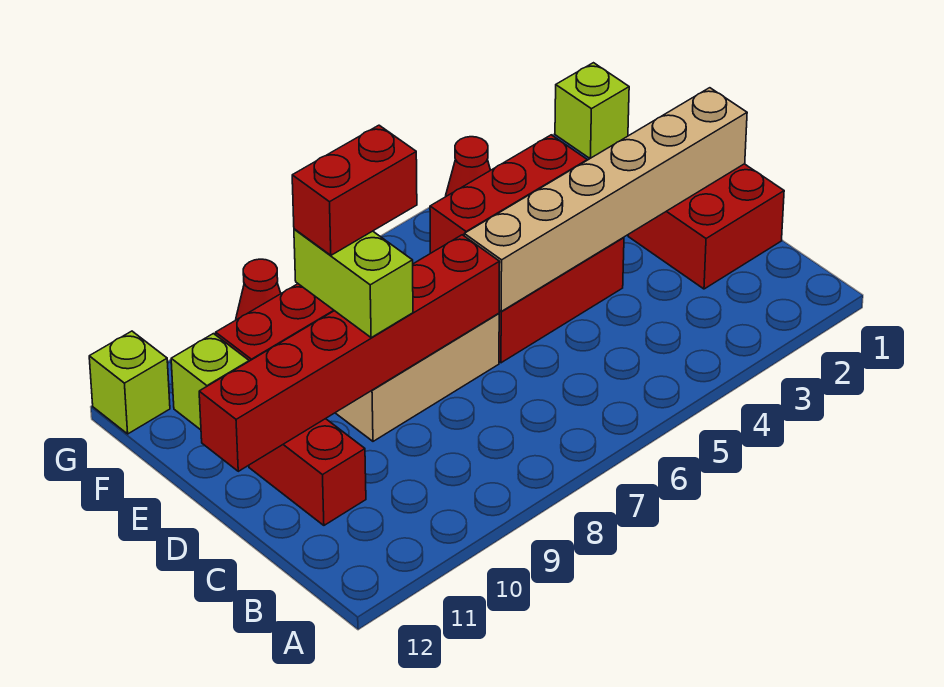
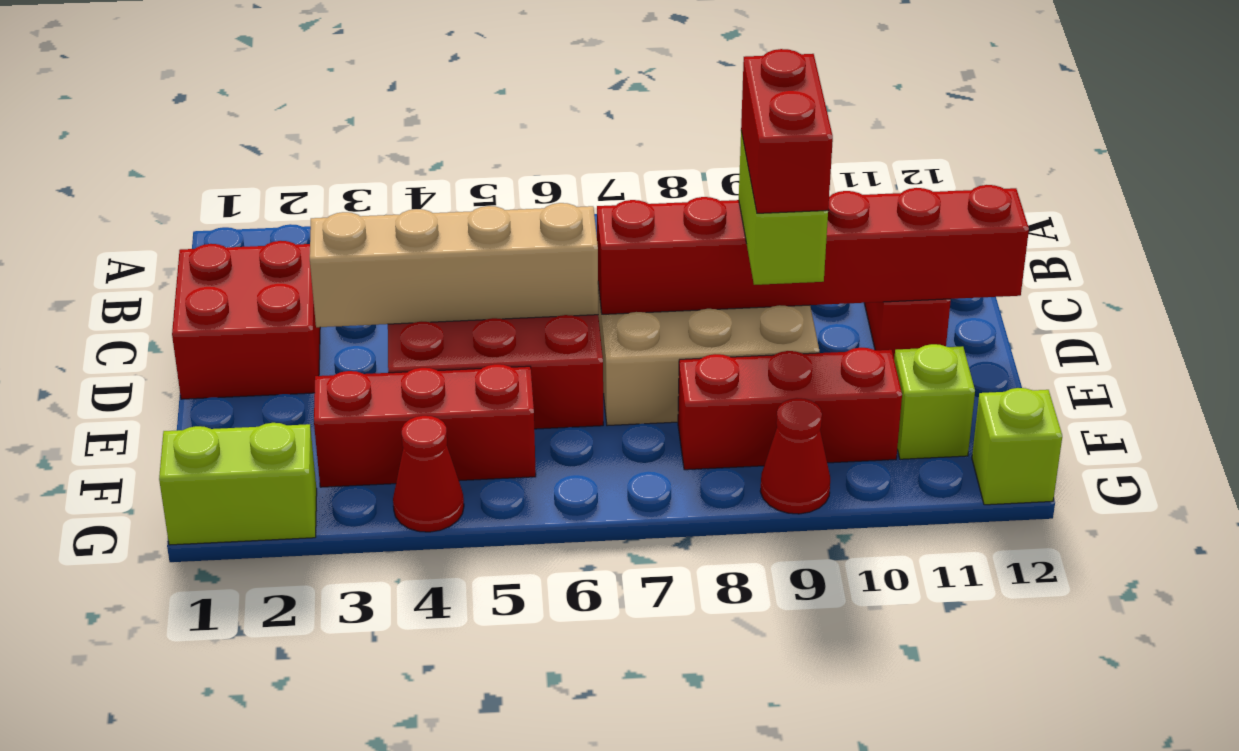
tan 1x6 brick [464,88,747,311] -> tan 1x4 brick [310,203,598,327]
red 1x2 brick [292,125,417,255] -> red 1x2 brick turned to [741,49,833,213]
lime 1x1 brick [555,63,629,158] -> lime 1x2 brick [159,423,317,545]

